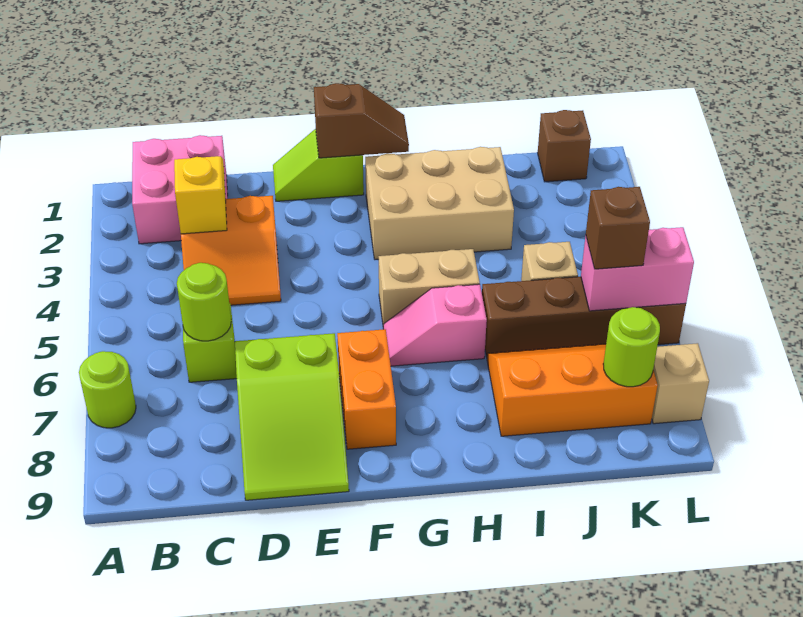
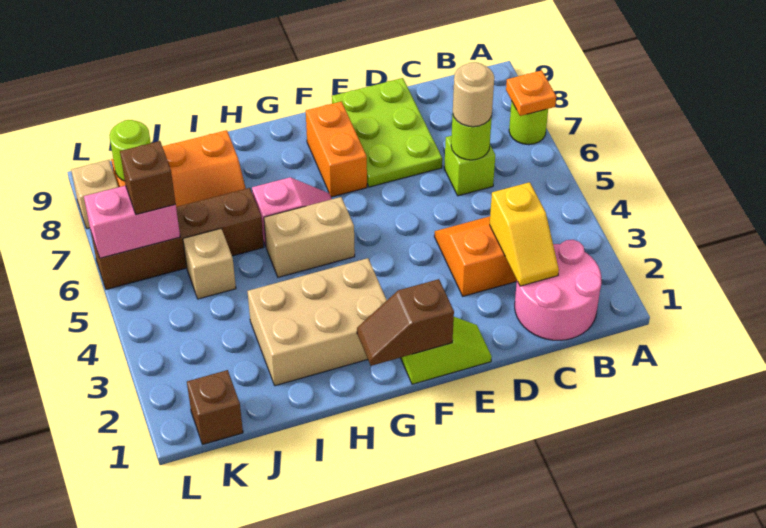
none -> orange 1x1 plate [506,70,556,116]
pink 2x2 brick [132,135,228,244] -> pink 2x2 round brick [515,240,601,340]
none -> tan 1x1 round brick [453,62,494,127]
lime 2x3 slope [235,333,349,500] -> lime 2x3 plate [332,78,442,187]

